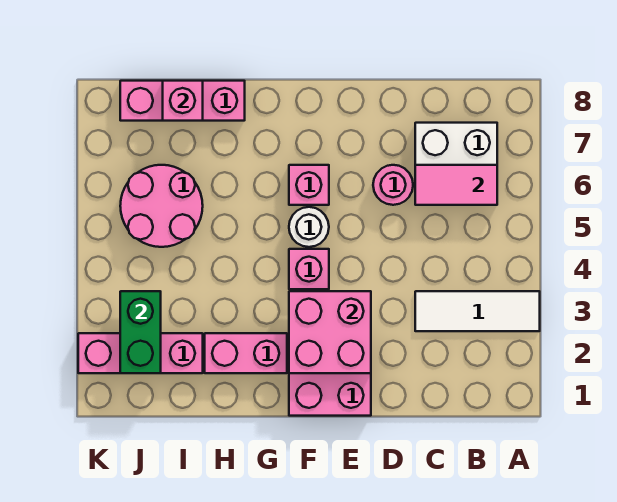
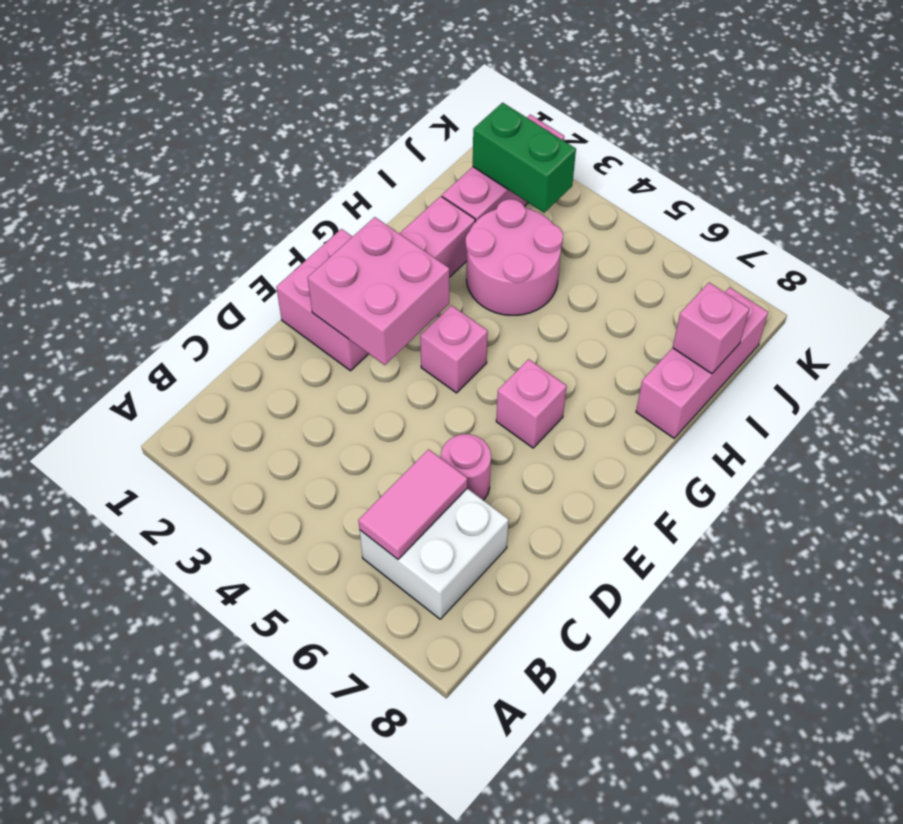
white 1x3 tile [415,291,540,331] -> none
white 1x1 round brick [289,207,329,247] -> none
pink 2x2 round brick [120,165,203,247] -> pink 2x2 round brick moved to [466,199,563,315]

